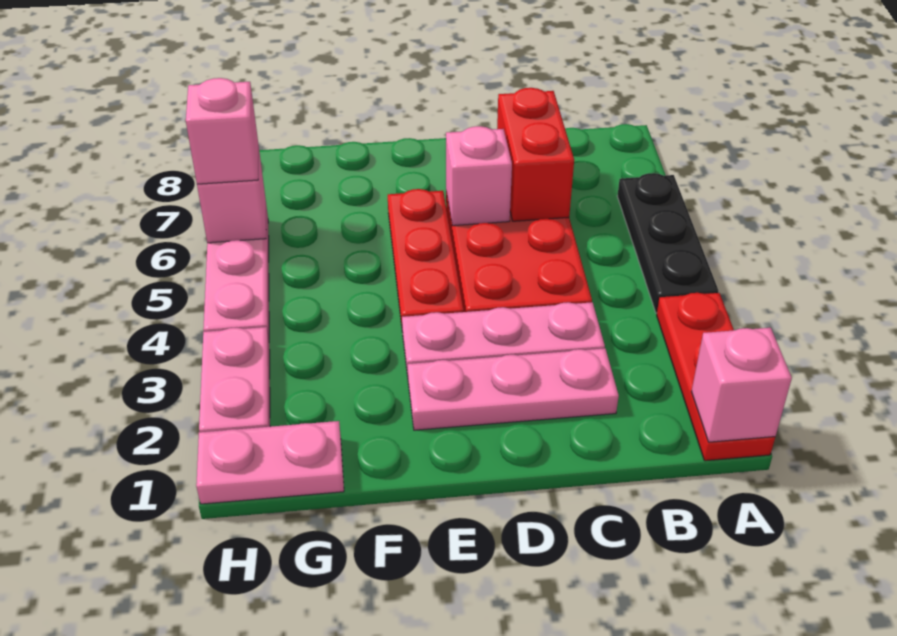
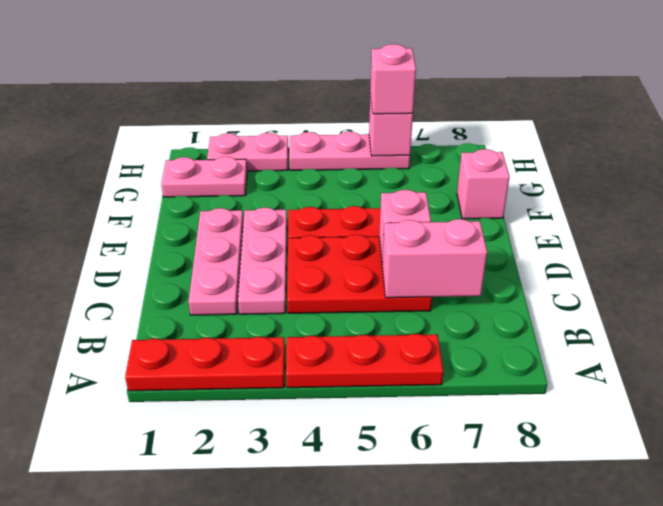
pink 1x1 brick [691,328,792,442] -> pink 1x1 brick moved to [457,149,509,219]
black 1x3 plate [617,173,718,313] -> red 1x3 plate [286,334,443,388]
red 1x2 brick [497,88,574,221] -> pink 1x2 brick [382,219,487,298]
pink 1x2 plate [196,421,344,504] -> pink 1x2 plate turned to [161,157,247,197]

